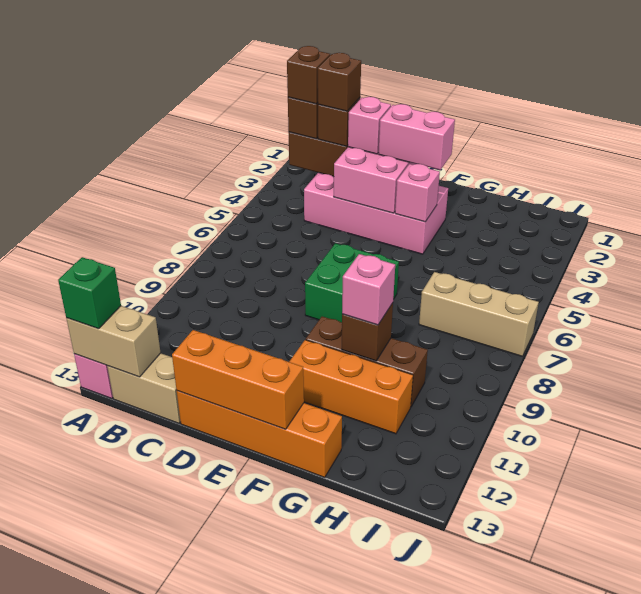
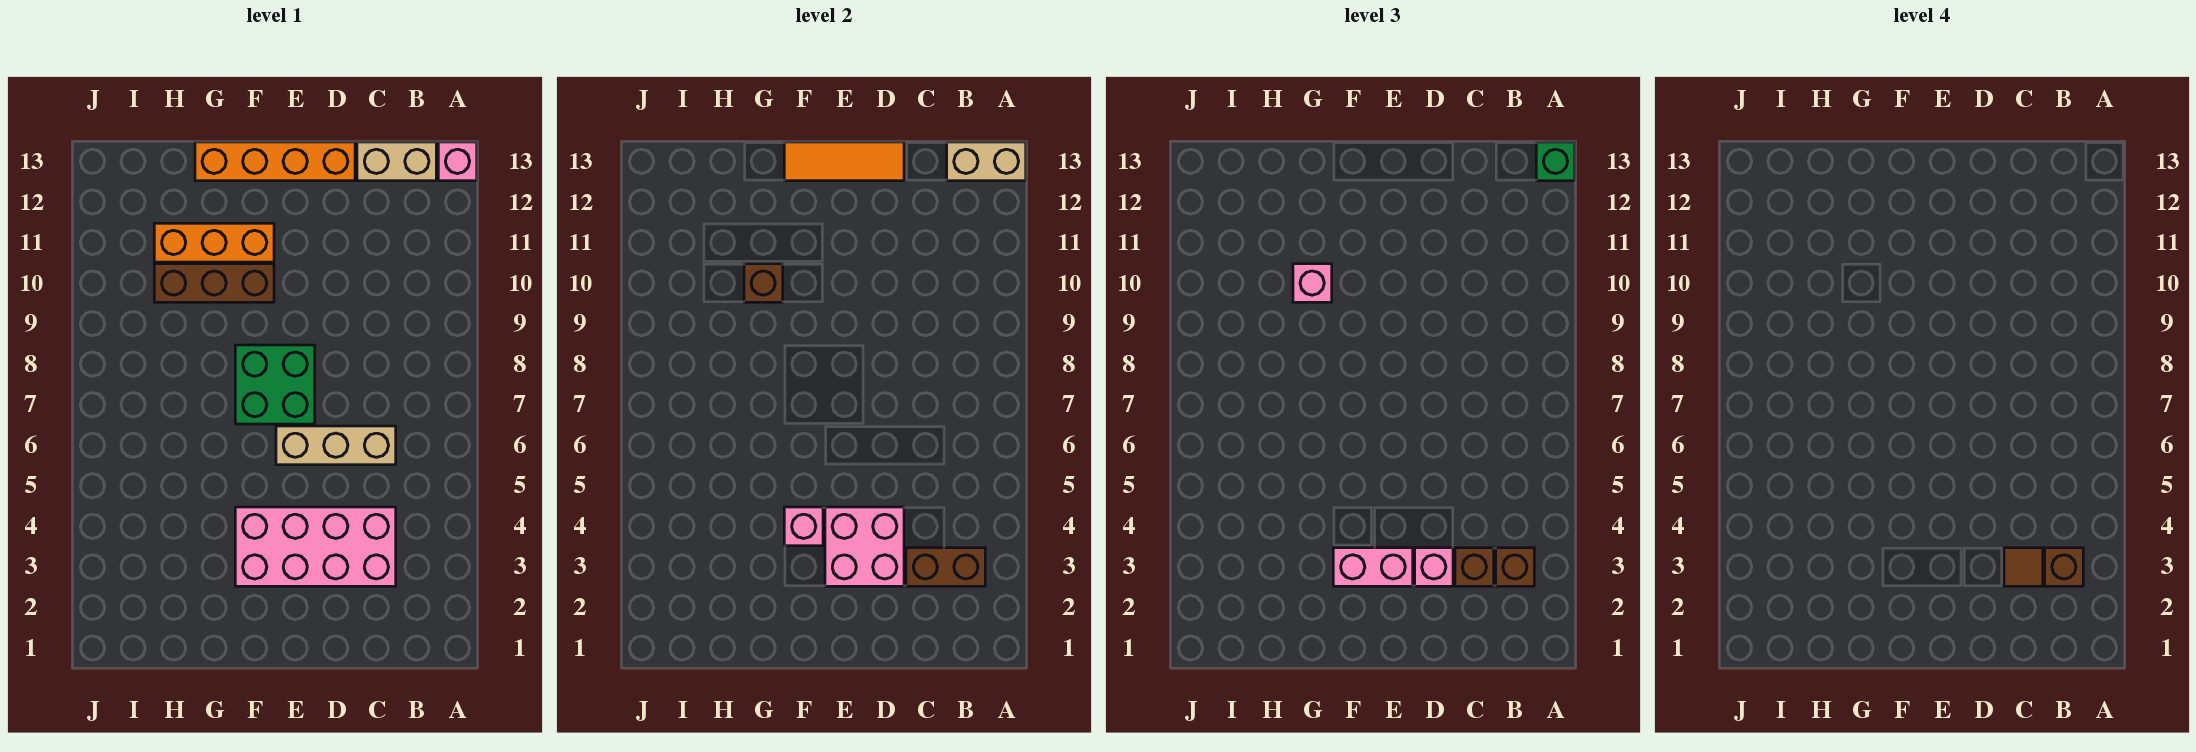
brown 1x1 brick [318,53,361,111] -> brown 1x1 tile [2004,548,2043,586]
orange 1x3 brick [172,330,304,429] -> orange 1x3 tile [784,142,904,181]
tan 1x3 brick [419,272,539,356] -> tan 1x3 brick moved to [276,426,396,465]

